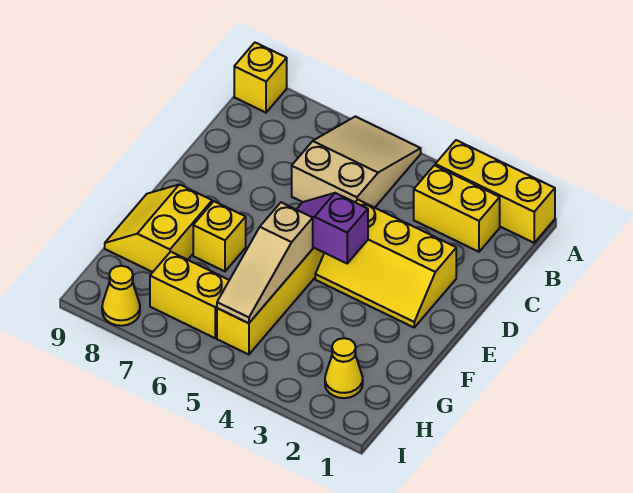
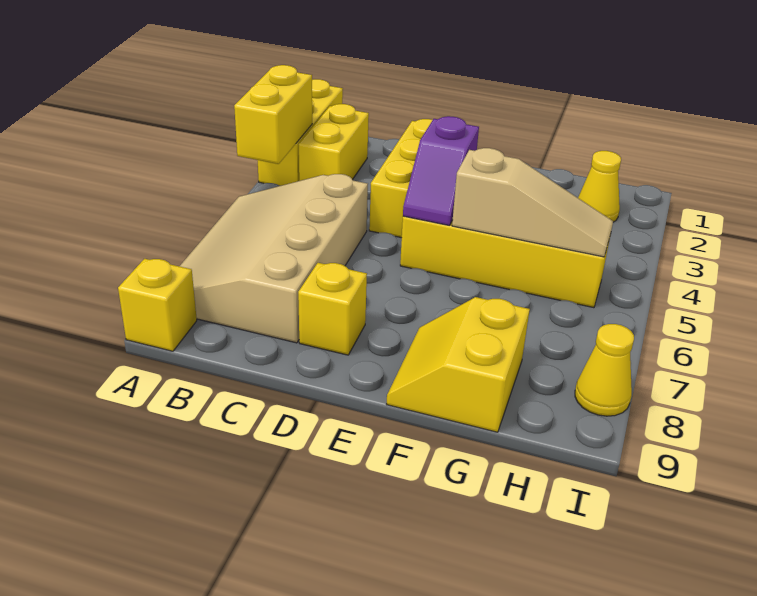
tan 2x3 slope [292,117,421,208] -> tan 3x4 slope [180,174,368,343]
yellow 1x1 brick [193,201,246,271] -> yellow 1x1 brick moved to [298,263,367,355]
yellow 2x2 slope [105,184,212,272] -> yellow 2x2 slope turned to [387,297,530,432]
yellow 1x2 brick [150,252,229,338] -> yellow 1x2 brick moved to [234,65,312,164]

